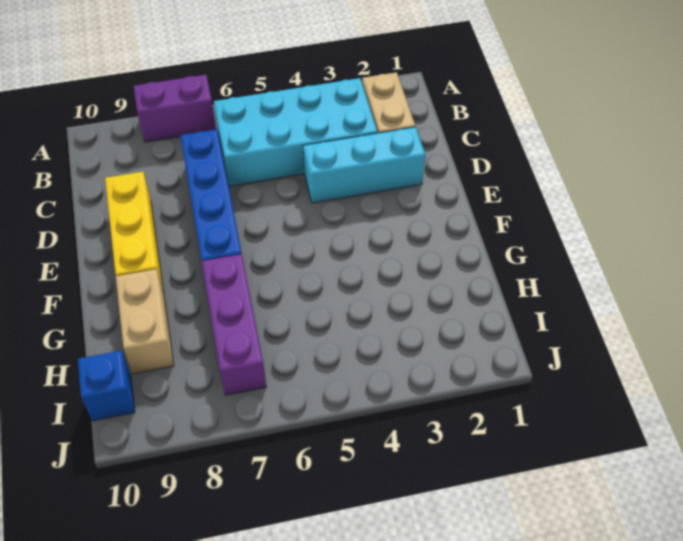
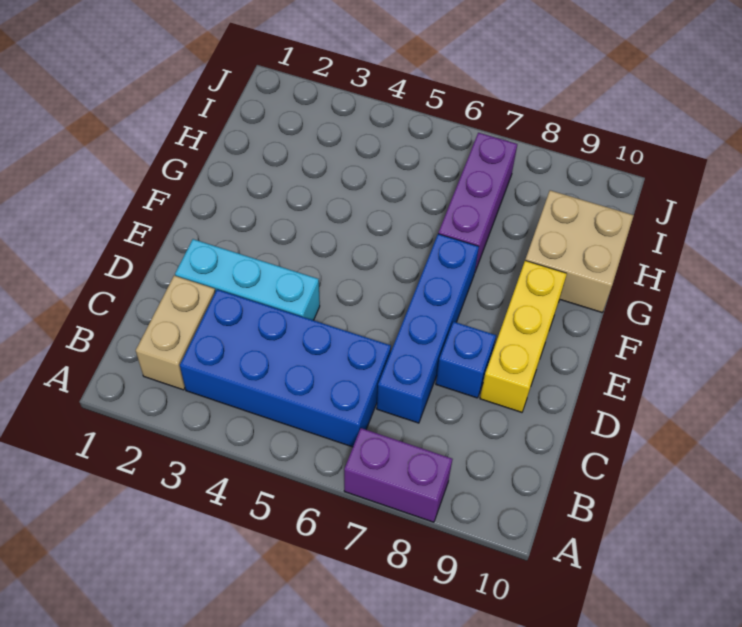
cyan 2x4 brick [214,78,378,186] -> blue 2x4 brick [180,289,391,447]
tan 1x2 brick [116,269,174,374] -> tan 2x2 brick [525,190,634,312]
blue 1x1 brick [78,351,135,421] -> blue 1x1 brick moved to [436,322,496,398]

